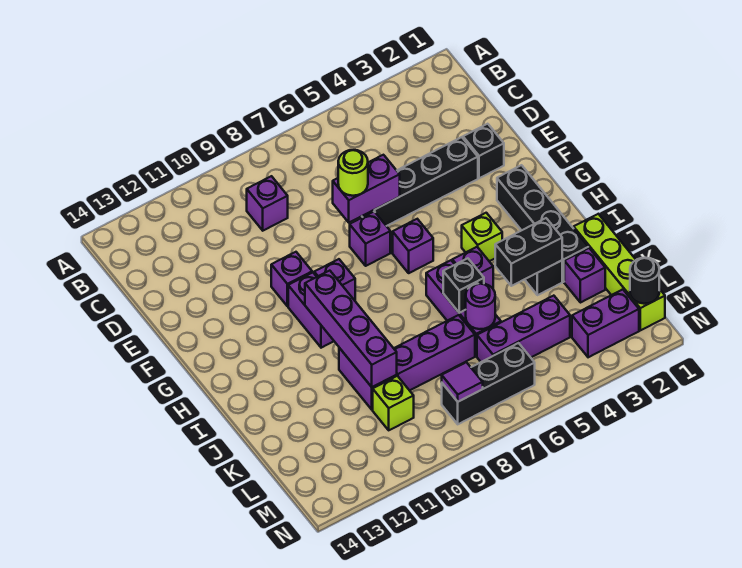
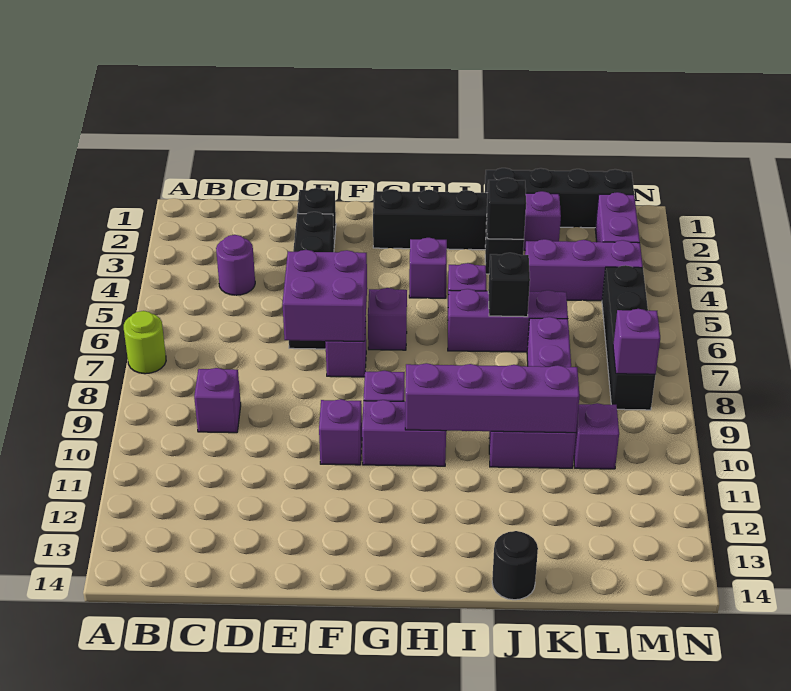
purple 1x2 brick [333,155,400,222] -> purple 2x2 brick [282,250,367,341]
lime 1x1 round brick [338,150,368,196] -> lime 1x1 round brick moved to [124,311,166,374]
lime 1x1 brick [462,213,502,261] -> purple 1x1 brick [409,238,447,298]
lime 1x4 brick [574,214,665,330] -> black 1x4 brick [485,168,634,228]
black 1x2 brick [495,218,562,286] -> black 1x1 brick [487,178,526,239]
purple 1x1 round brick [466,283,495,329] -> purple 1x1 round brick moved to [216,235,255,295]
purple 1x3 brick [477,296,570,362] -> purple 1x3 brick turned to [525,239,643,301]
lime 1x1 brick [373,376,414,430] -> purple 1x1 brick [574,403,619,469]
black 1x1 round brick [630,258,659,304] -> black 1x1 round brick moved to [492,531,538,600]
black 1x3 brick [442,343,535,424] -> black 1x4 brick [602,265,655,410]
purple 1x1 tile [442,362,483,402] -> purple 1x1 brick [613,309,660,374]

